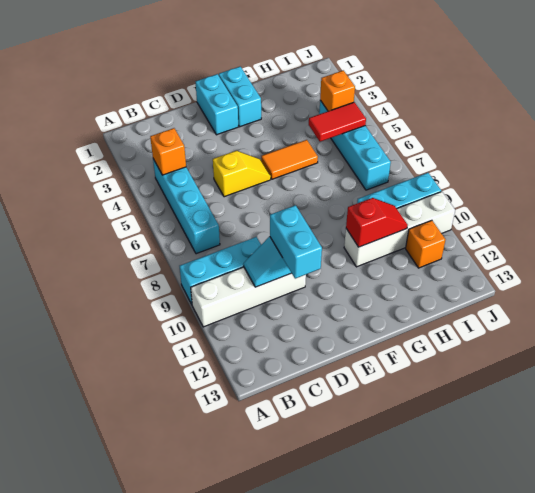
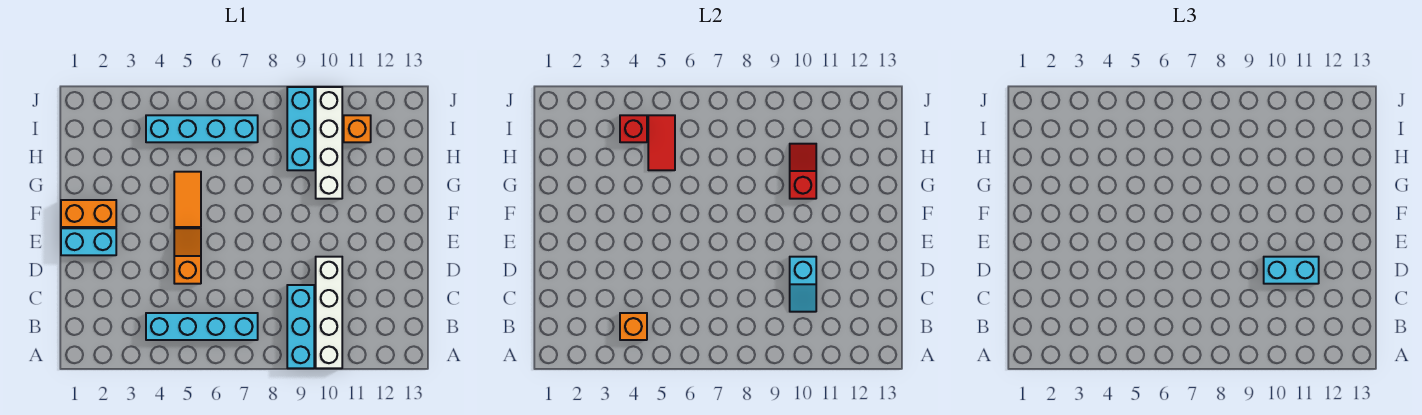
yellow 1x2 slope [213,151,271,197] -> orange 1x2 slope [174,228,201,284]
cyan 1x2 brick [219,67,261,127] -> orange 1x2 brick [61,200,116,227]
orange 1x1 brick [320,70,355,111] -> red 1x1 brick [620,115,647,142]

